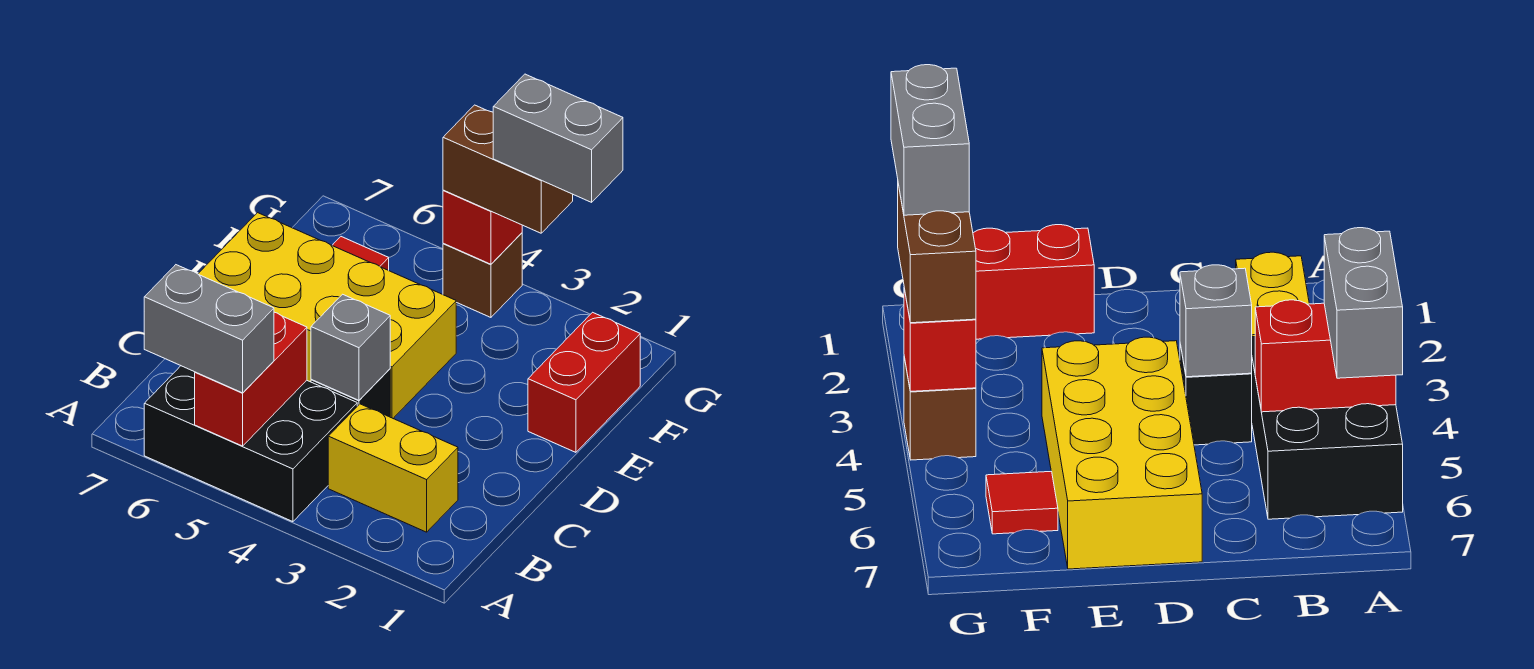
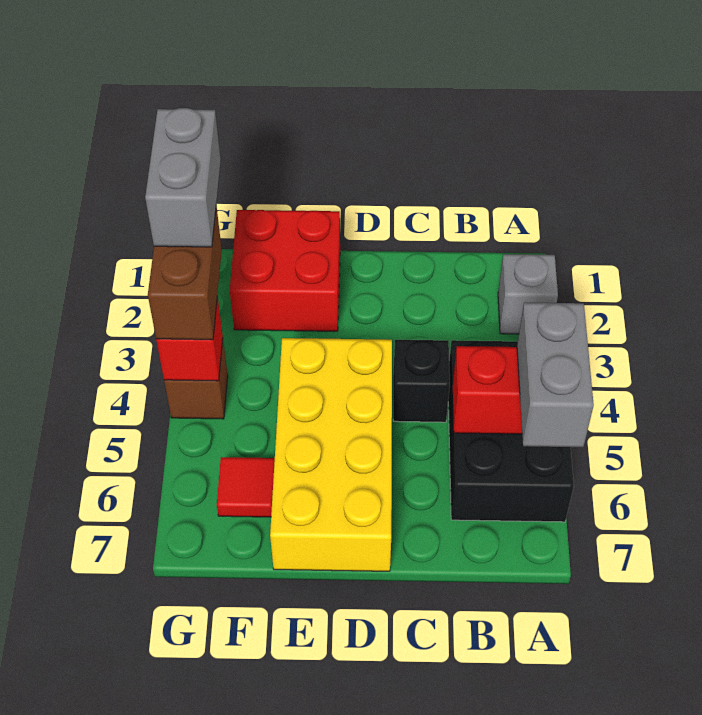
yellow 1x2 brick [328,404,458,532] -> none
grey 1x1 brick [311,294,390,400] -> grey 1x1 brick moved to [498,254,558,334]
red 1x2 brick [528,312,640,452] -> red 2x2 brick [230,210,340,331]

